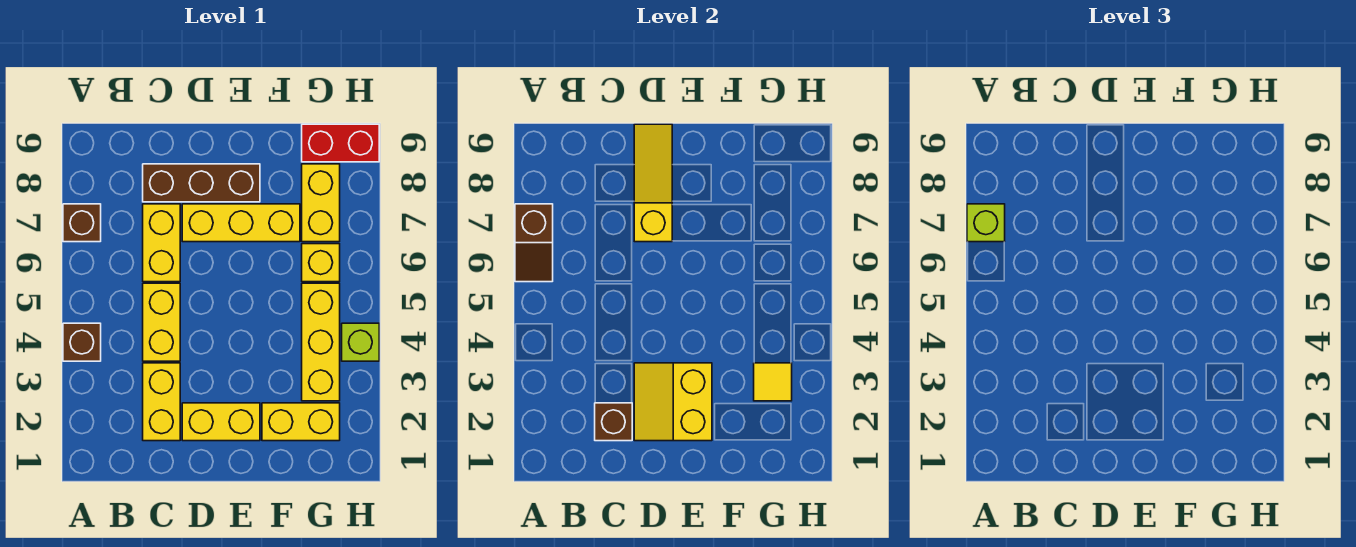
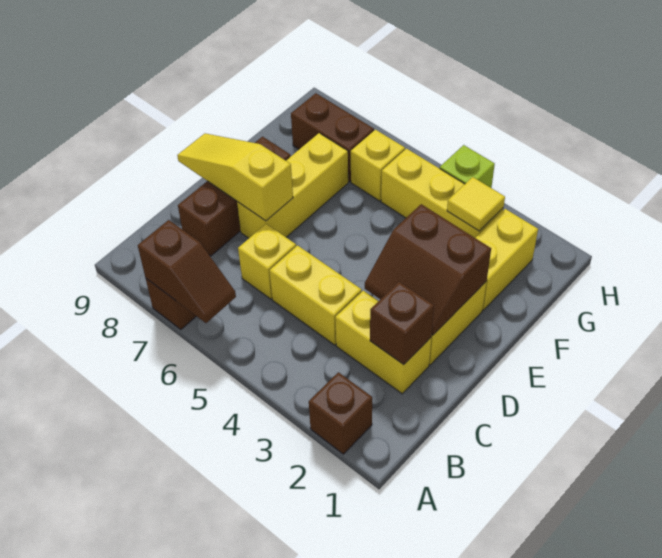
brown 1x1 brick [63,323,101,361] -> brown 1x1 brick moved to [309,372,372,454]
lime 1x1 brick [967,204,1005,242] -> none
yellow 1x2 brick [143,204,180,282] -> yellow 1x1 brick [238,224,296,299]
yellow 2x2 slope [634,363,712,441] -> brown 2x2 slope [365,204,491,335]
yellow 1x2 brick [302,164,340,242] -> brown 1x2 brick [291,93,374,182]
red 1x2 brick [302,124,379,162] -> none

